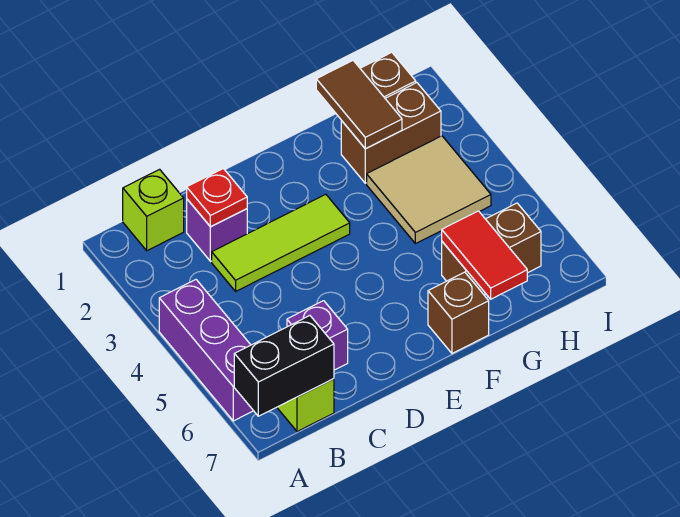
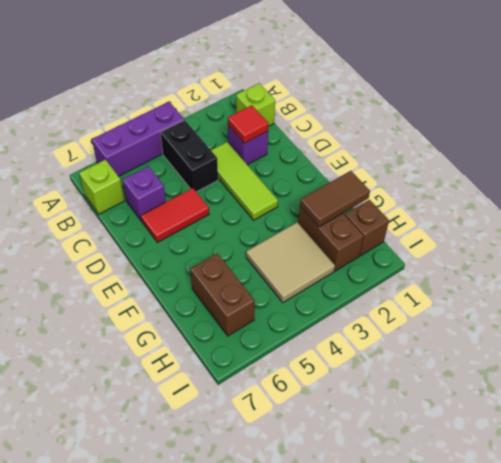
black 1x2 brick [234,316,334,416] -> black 1x2 brick moved to [160,120,218,192]
red 1x1 plate [187,168,247,227] -> red 1x1 tile [228,105,268,143]
brown 1x1 brick [428,272,489,353] -> none
red 1x2 tile [442,211,527,299] -> red 1x2 tile moved to [141,188,209,243]

